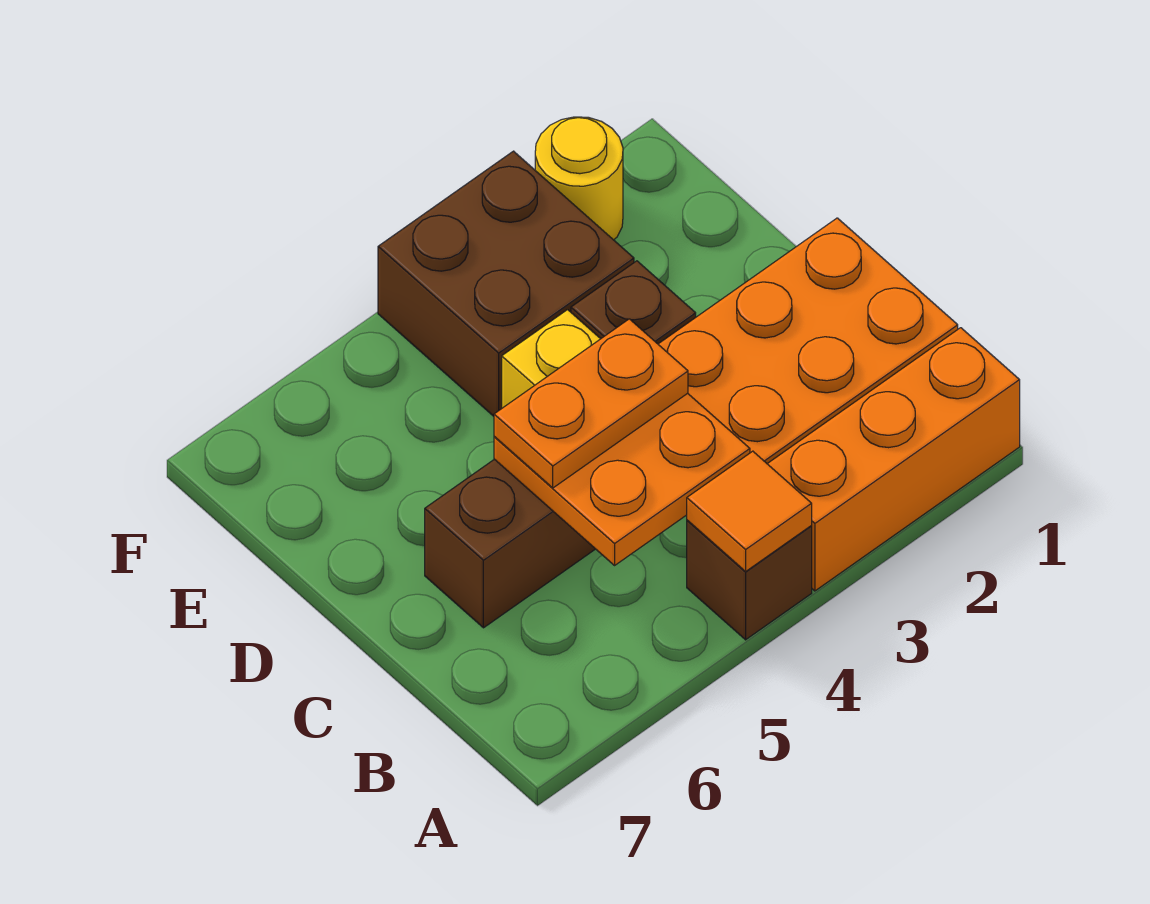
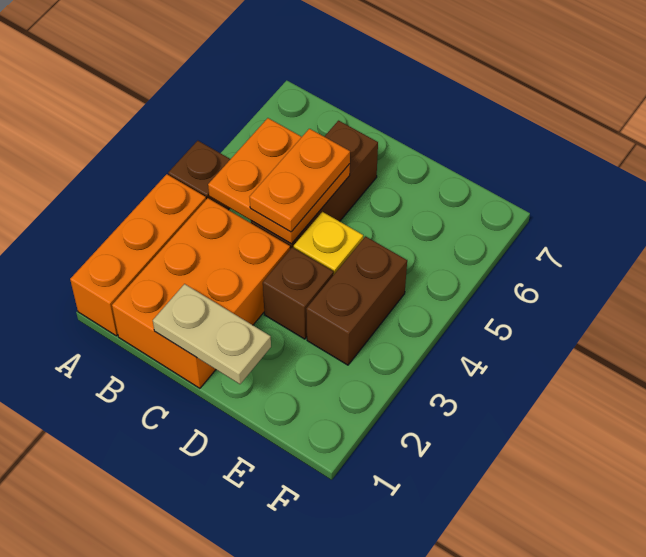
orange 1x1 tile [687,451,812,571] -> none
none -> tan 1x2 plate [153,284,271,384]
brown 2x2 brick [378,151,634,416] -> brown 1x2 brick [306,236,407,365]
yellow 1x1 round brick [535,117,623,240] -> none

